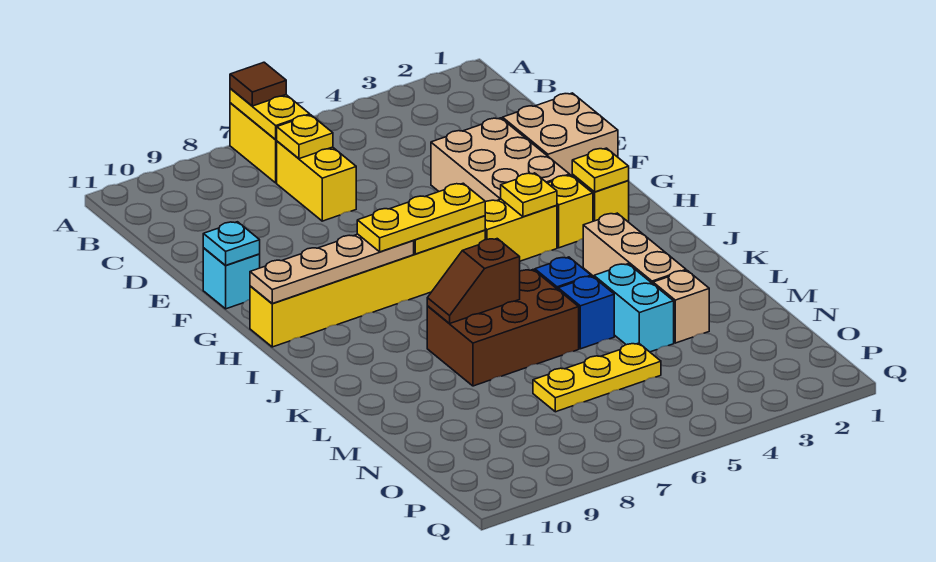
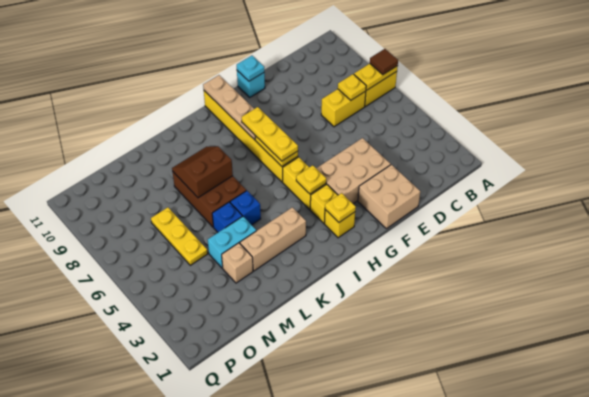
brown 1x2 slope [427,239,520,324] -> brown 2x2 slope [172,146,233,198]

